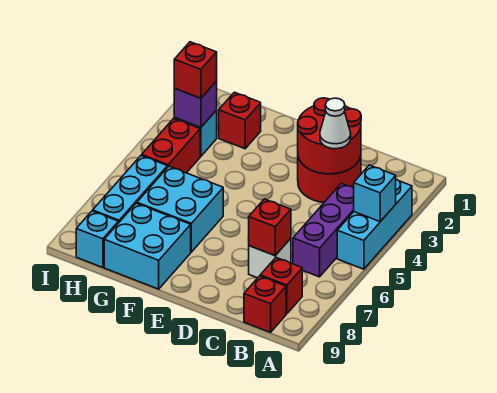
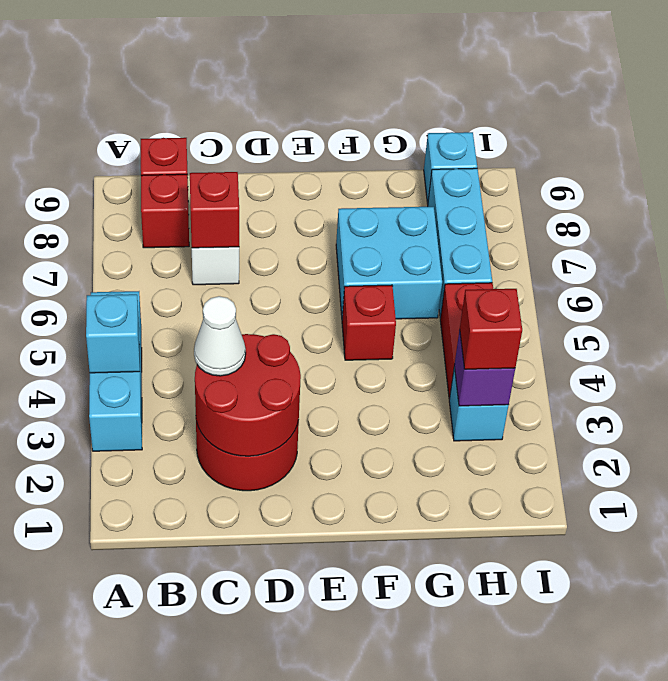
purple 1x3 brick [293,183,354,277] -> none
cyan 2x2 brick [104,203,191,289] -> none
red 1x1 brick [219,92,261,149] -> red 1x1 brick moved to [342,285,396,360]

